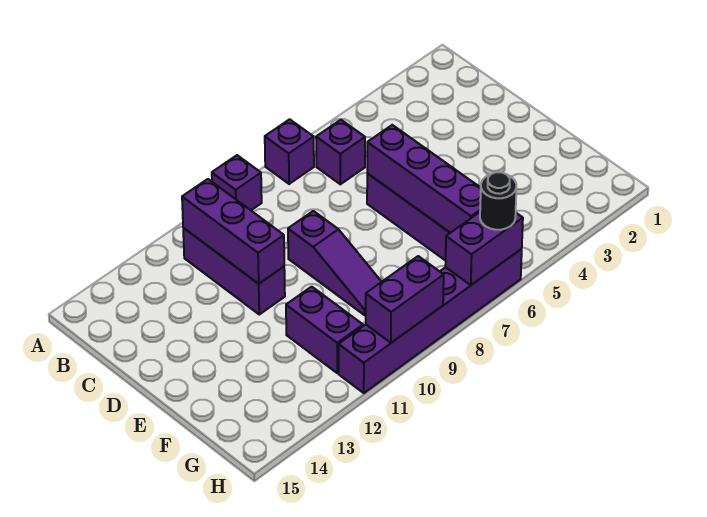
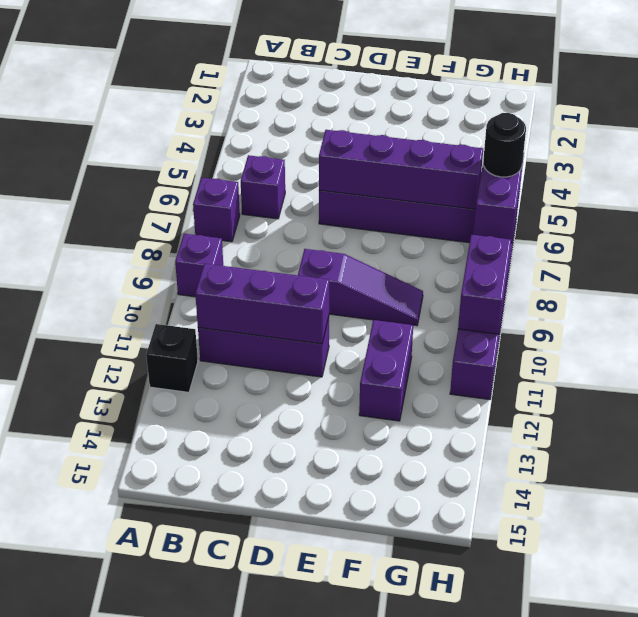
none -> black 1x1 brick [146,324,198,392]
purple 1x2 brick [286,287,363,373] -> purple 1x2 brick turned to [359,320,413,421]

